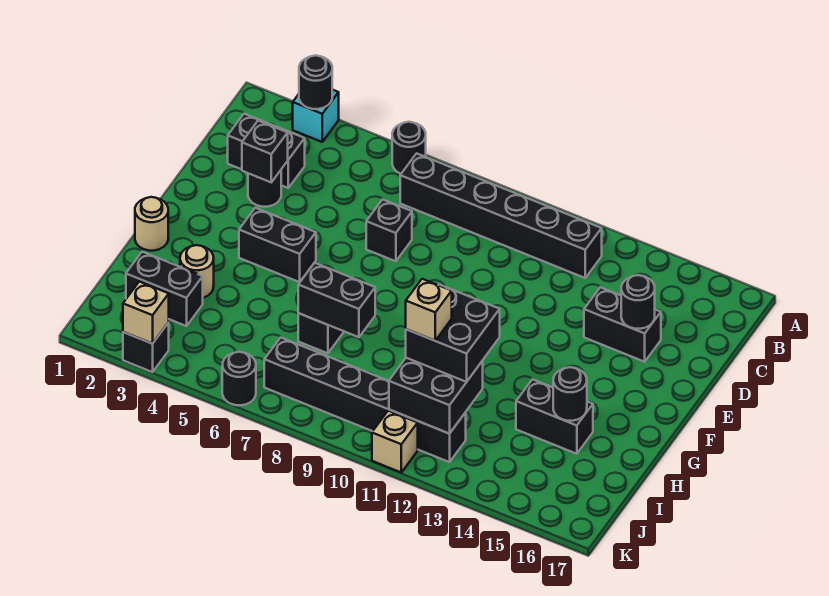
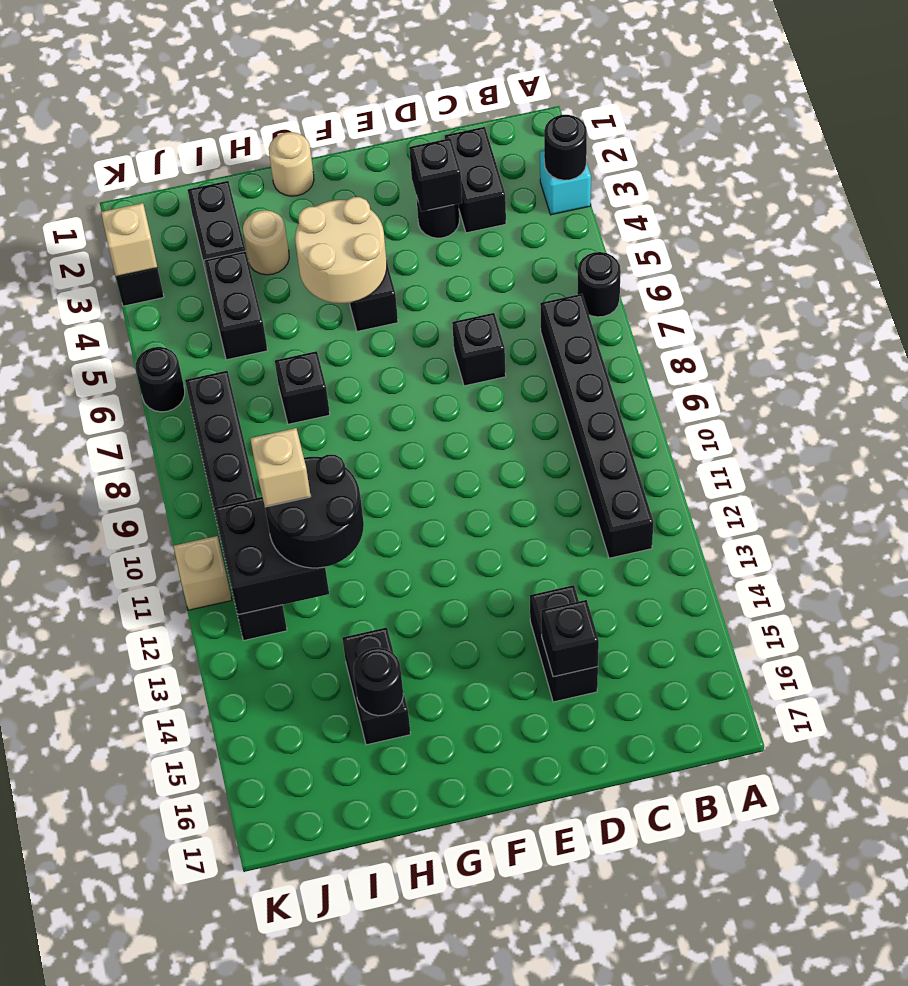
black 1x1 round brick [621,275,655,329] -> black 1x1 brick [541,600,599,677]
none -> tan 2x2 round brick [295,197,387,303]
black 1x2 brick [298,263,375,337] -> black 1x2 brick moved to [204,251,268,360]
black 2x2 brick [406,285,500,382] -> black 2x2 round brick [265,455,364,568]

